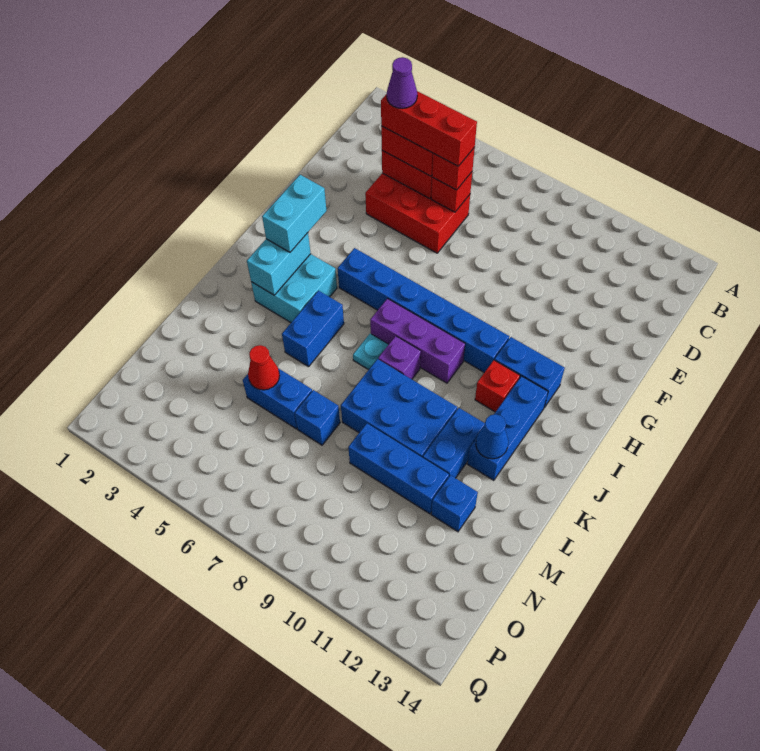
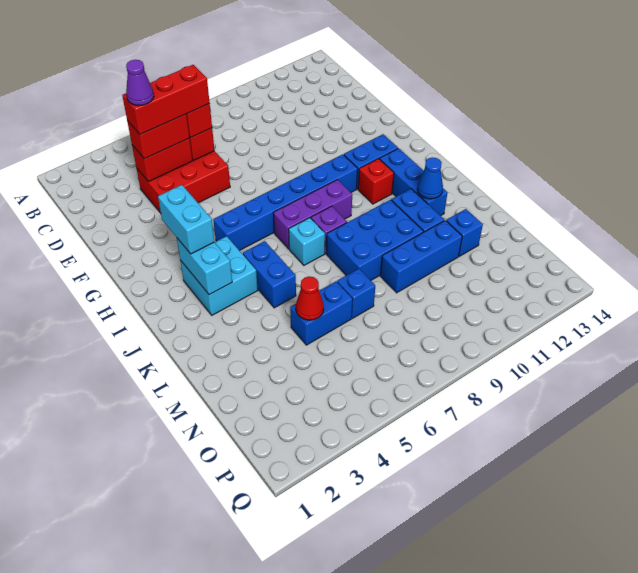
cyan 1x1 plate [353,334,389,370] -> cyan 1x1 brick [289,218,325,265]

